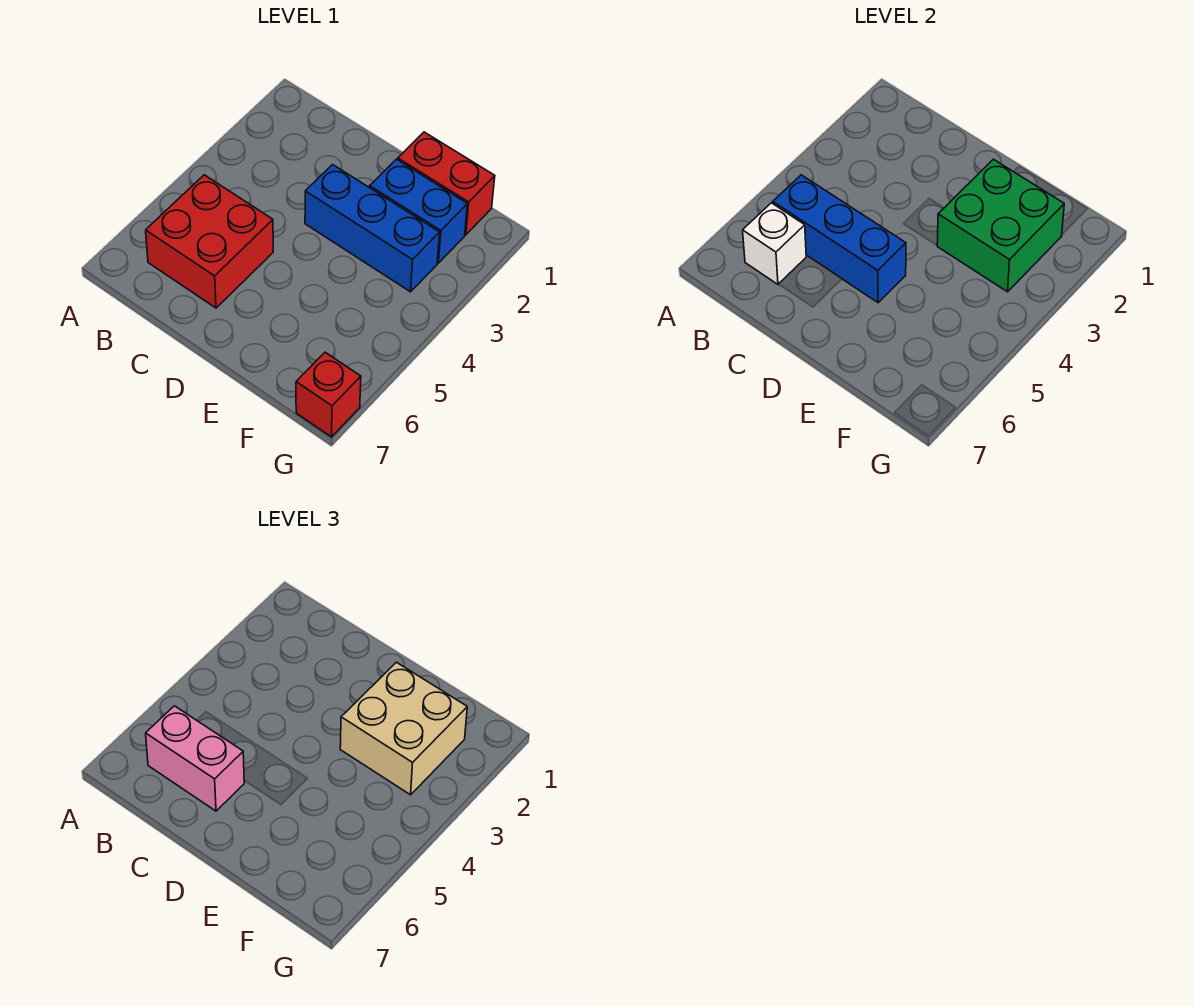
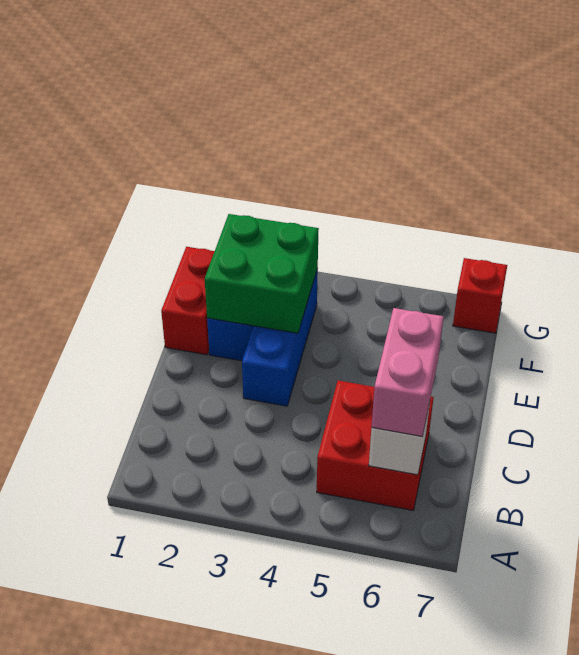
blue 1x3 brick [773,175,906,303] -> none
tan 2x2 brick [340,662,467,795] -> none

